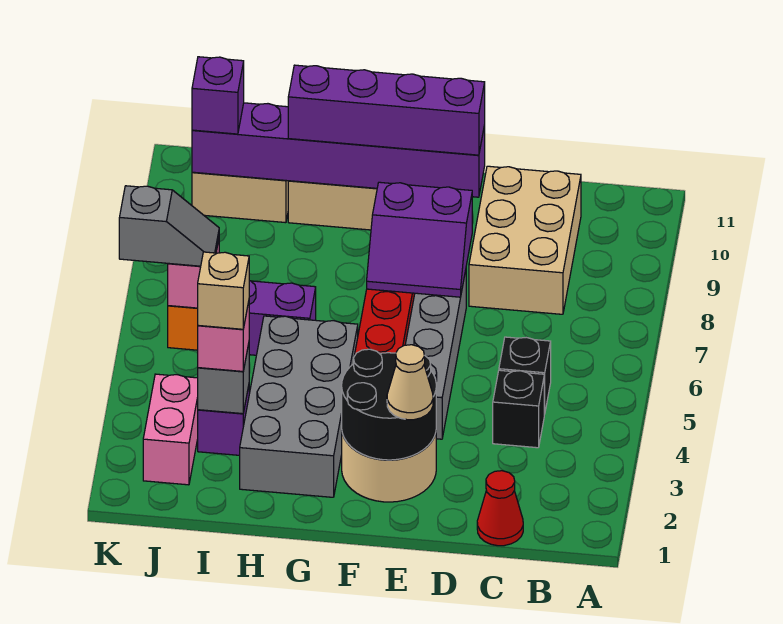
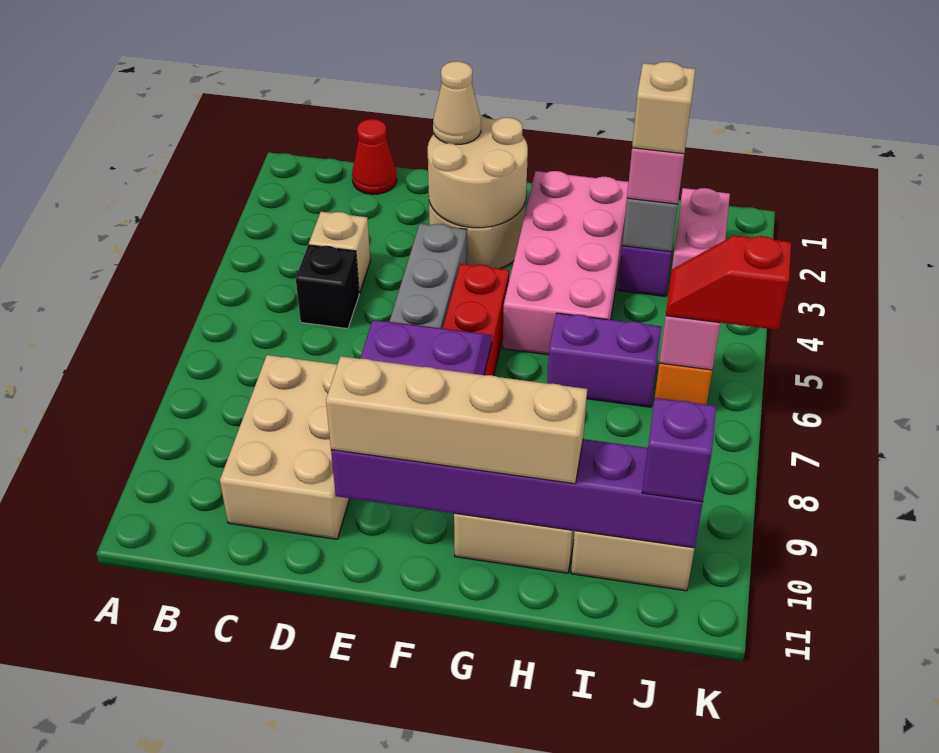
black 1x1 brick [493,370,544,448] -> tan 1x1 brick [309,212,370,293]
black 2x2 round brick [342,349,436,460] -> tan 2x2 round brick [428,118,528,228]
purple 1x4 brick [288,65,485,155] -> tan 1x4 brick [326,356,587,484]
grey 2x4 brick [240,316,358,497] -> pink 2x4 brick [503,171,629,355]
grey 1x2 slope [119,186,219,266] -> red 1x2 slope [666,235,791,330]

